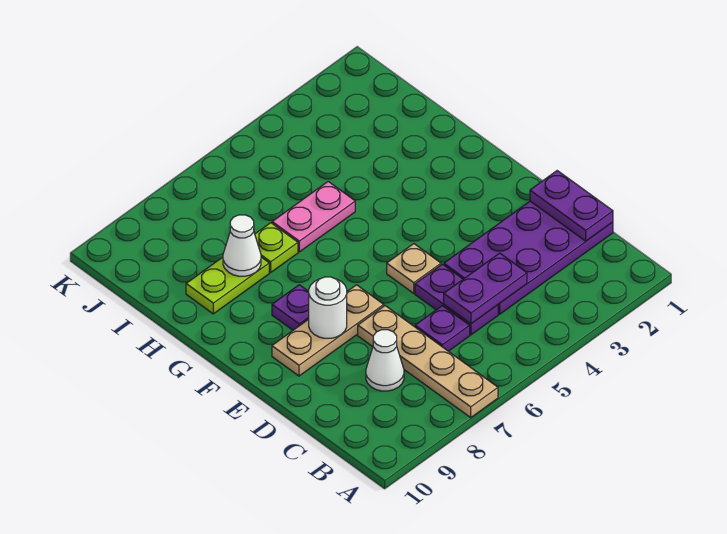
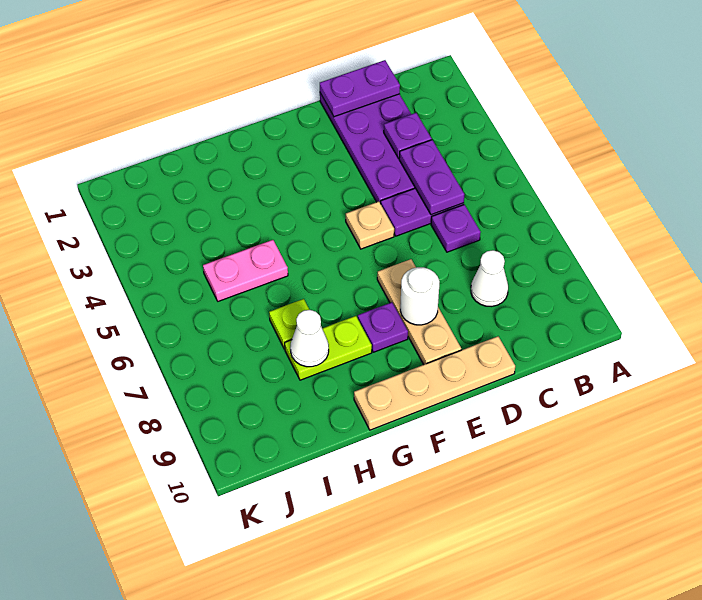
tan 1x4 plate [358,306,498,417] -> tan 1x4 plate moved to [354,336,515,430]
none -> purple 1x1 plate [384,113,432,158]
pink 1x2 plate [272,182,355,252] -> pink 1x2 plate turned to [203,240,288,301]
lime 1x2 plate [186,257,269,314] -> lime 1x2 plate turned to [285,316,372,380]

